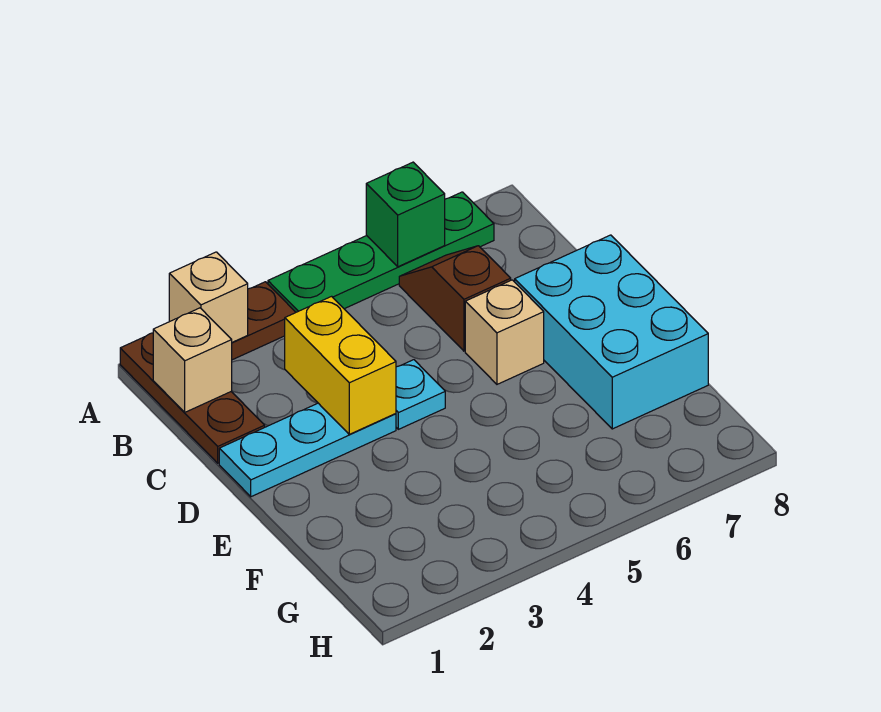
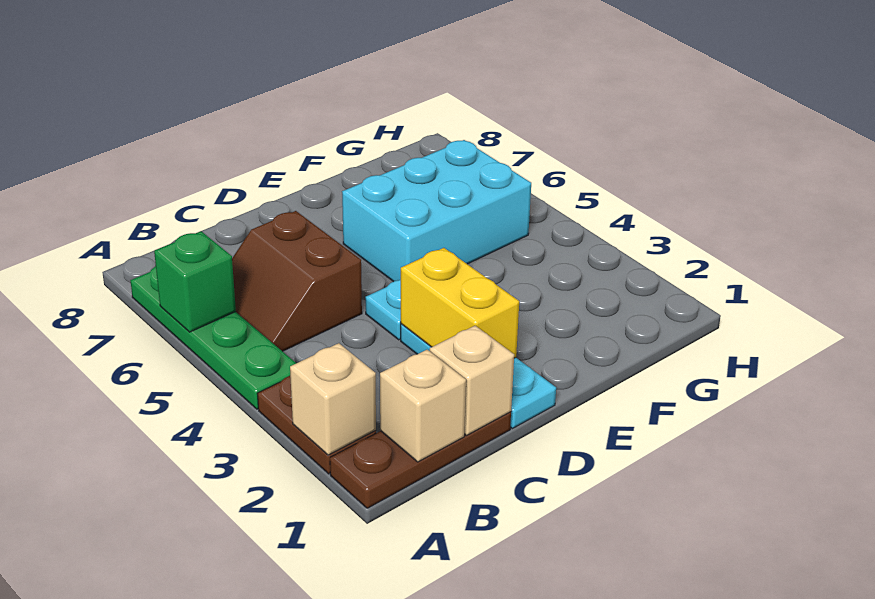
brown 1x2 slope [399,246,511,351] -> brown 2x2 slope [232,211,362,351]
yellow 1x2 brick [285,296,396,434] -> yellow 1x2 brick turned to [401,248,519,358]
tan 1x1 brick [465,280,544,384] -> tan 1x1 brick moved to [430,326,514,435]
cyan 2x3 brick [515,235,708,429] -> cyan 2x3 brick moved to [342,140,531,282]

